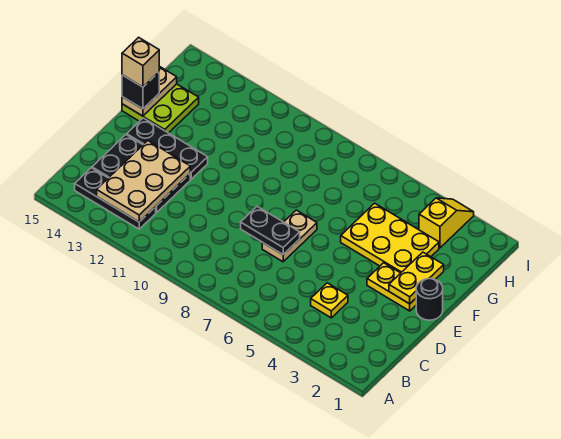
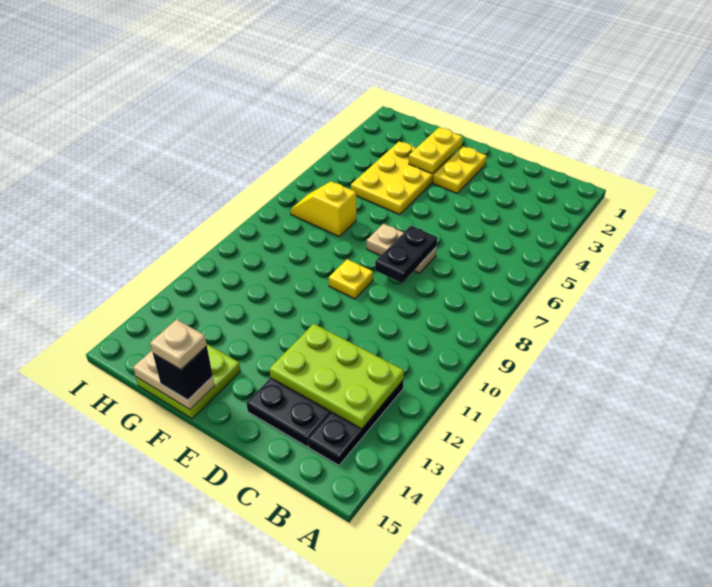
tan 2x3 plate [97,141,190,222] -> lime 2x3 plate [269,324,404,429]
yellow 1x1 plate [311,283,348,318] -> yellow 1x1 plate moved to [329,259,373,299]
black 1x1 round brick [416,279,443,320] -> none
yellow 1x2 plate [389,252,444,304] -> yellow 1x2 plate turned to [409,128,462,173]
black 1x3 plate [127,118,208,179] -> none
tan 1x1 brick [122,37,159,87] -> tan 1x1 plate [150,320,207,370]
yellow 1x2 slope [419,198,474,248] -> yellow 1x2 slope moved to [290,181,356,236]

